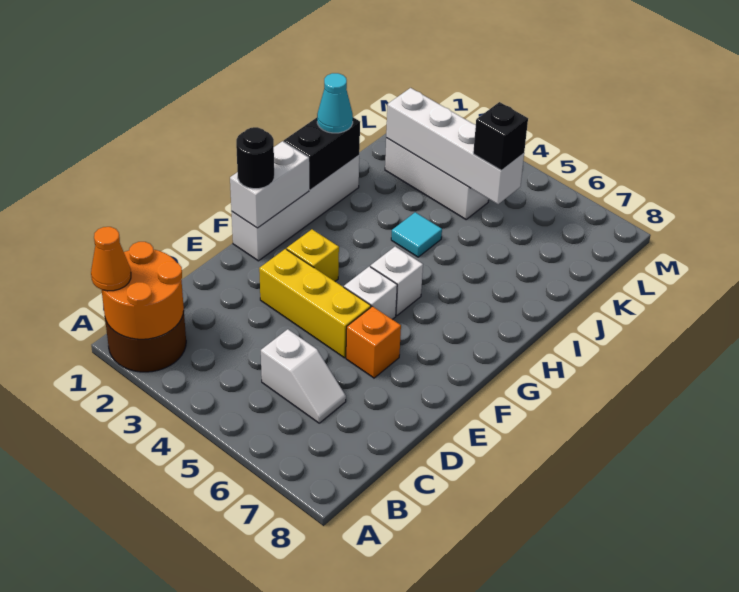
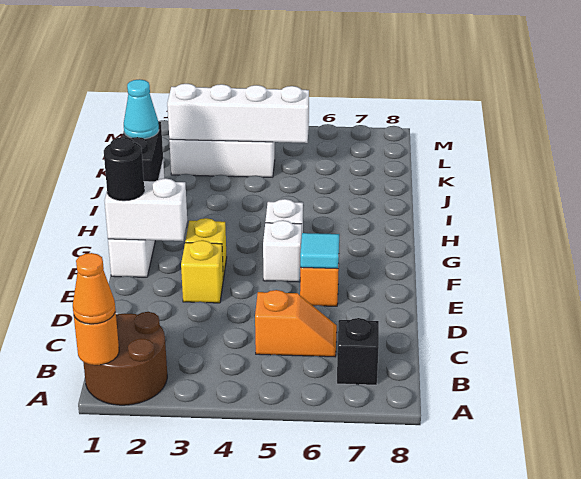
orange 2x2 round brick [102,242,184,339] -> orange 1x1 round brick [74,310,119,365]
white 1x2 slope [261,329,346,423] -> orange 1x2 slope [255,290,337,357]
yellow 1x3 brick [259,249,371,358] -> yellow 1x1 brick [181,240,223,303]
white 1x2 brick [230,141,309,228] -> white 1x2 brick turned to [105,178,187,241]
cyan 1x1 tile [391,212,442,257] -> cyan 1x1 tile moved to [300,233,339,269]
black 1x1 brick [473,102,528,171] -> black 1x1 brick moved to [337,318,379,385]

